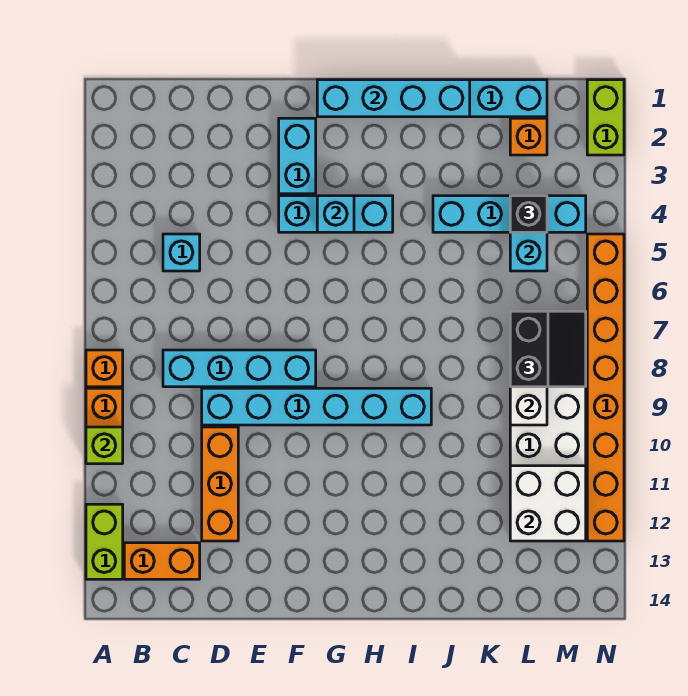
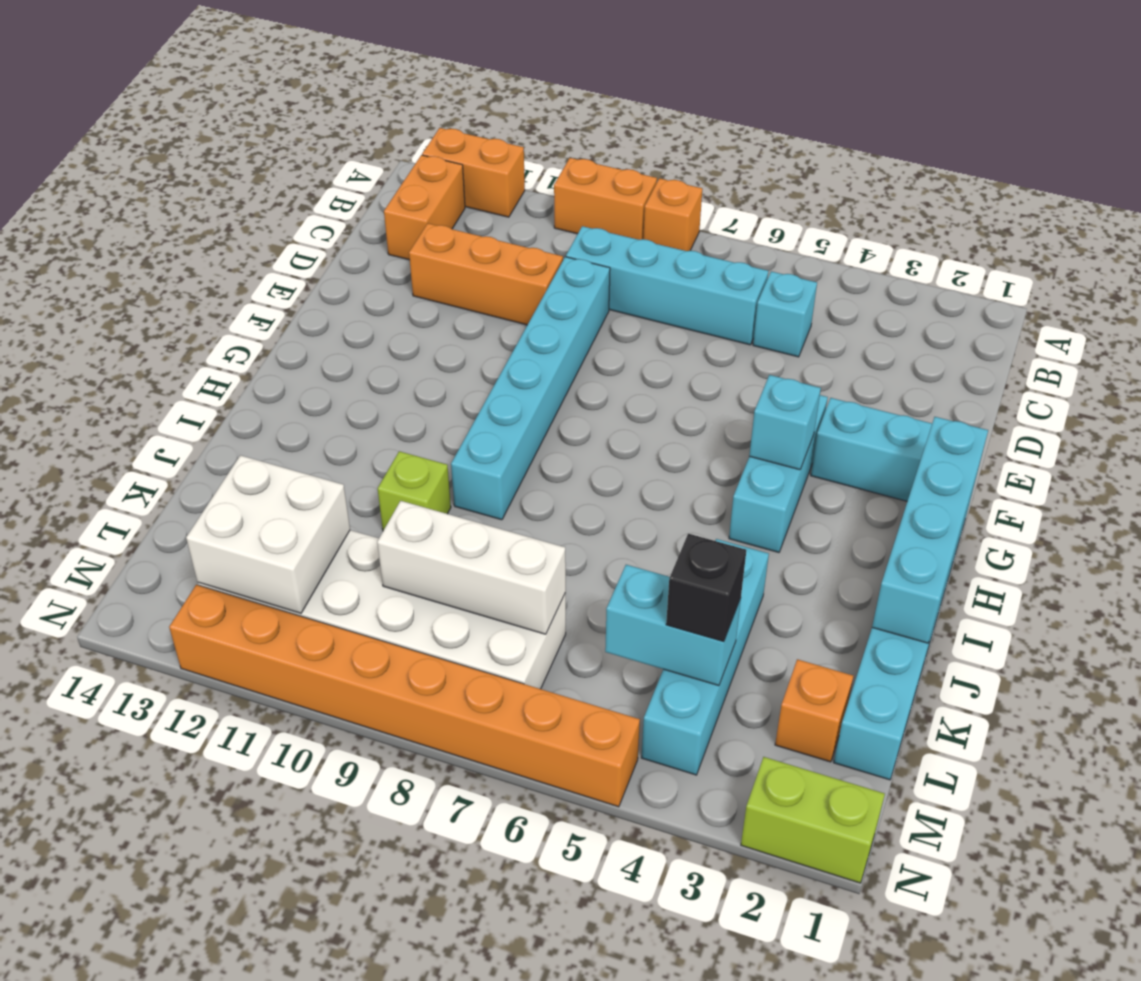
lime 1x1 brick [86,427,123,464] -> lime 1x1 brick moved to [378,451,451,531]
lime 1x2 brick [86,504,123,579] -> orange 1x2 brick [422,128,525,217]
cyan 1x4 brick [163,350,316,387] -> cyan 1x4 brick turned to [566,226,768,345]
black 2x2 slope [510,311,586,387] -> none

